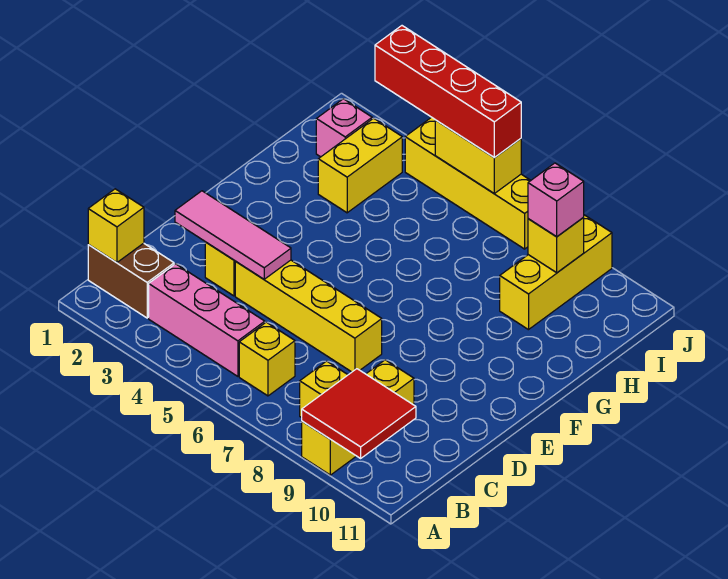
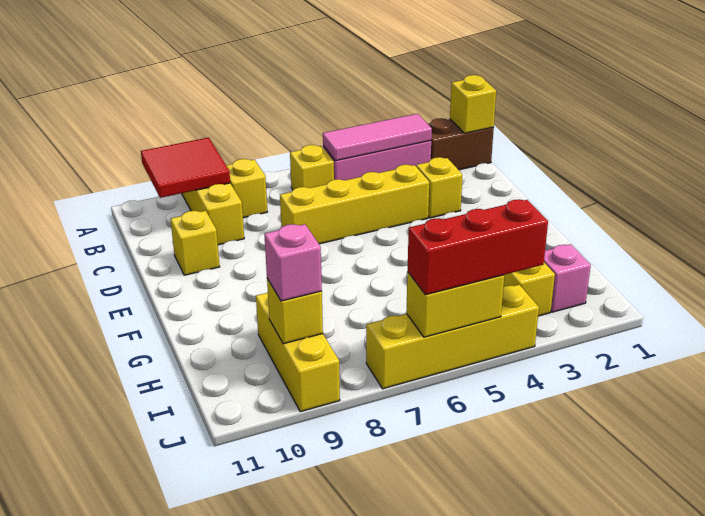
pink 1x3 tile [175,191,291,279] -> pink 1x3 tile moved to [323,114,432,161]
none -> yellow 1x1 brick [170,211,220,275]
red 1x4 brick [375,26,521,158] -> red 1x3 brick [408,199,548,295]

